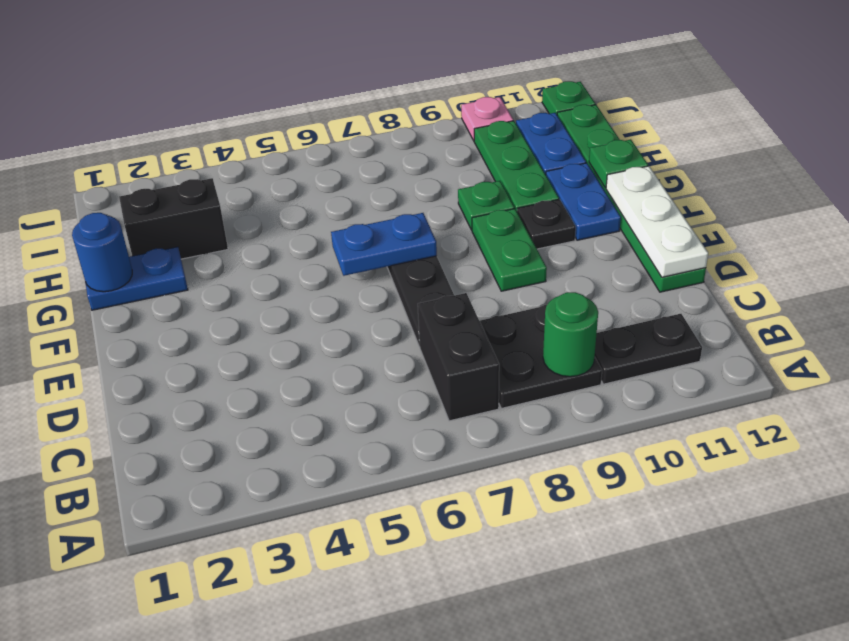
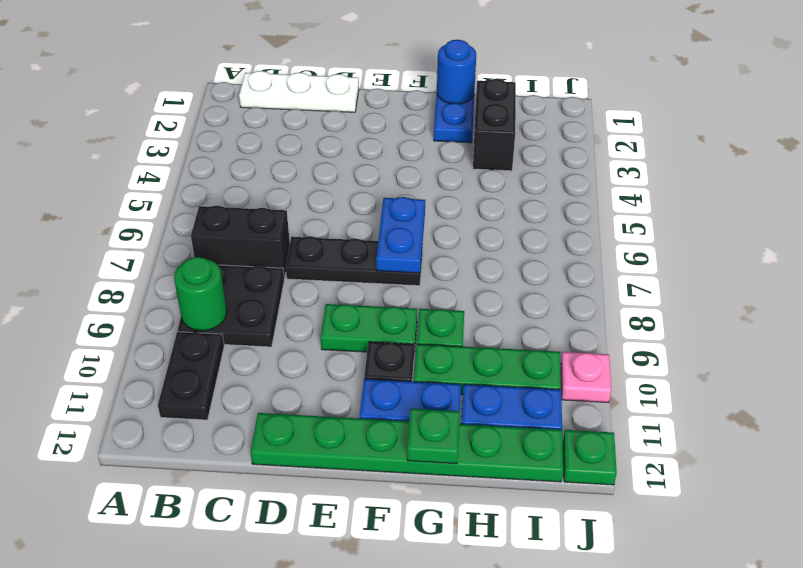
white 1x3 plate [606,166,708,277] -> white 1x3 plate moved to [239,71,359,112]

